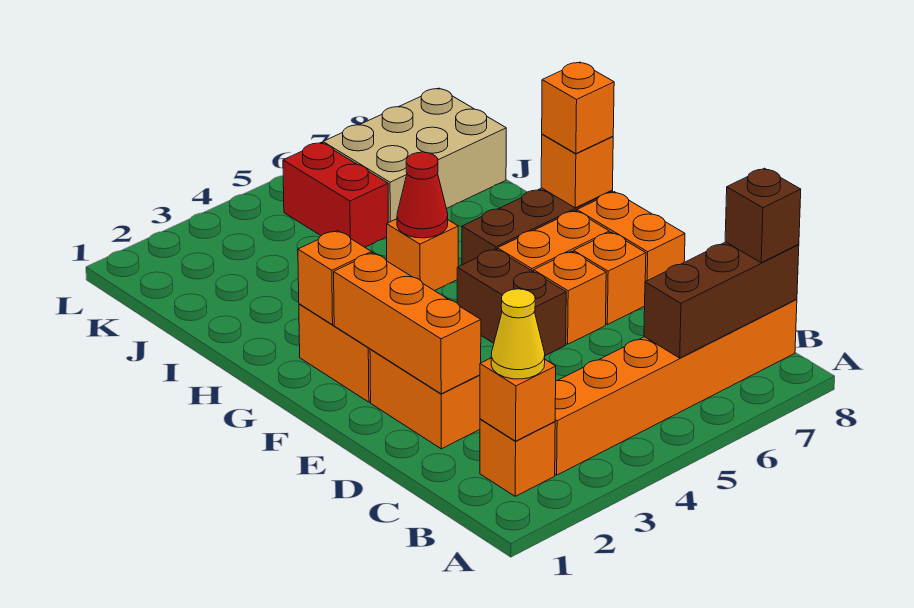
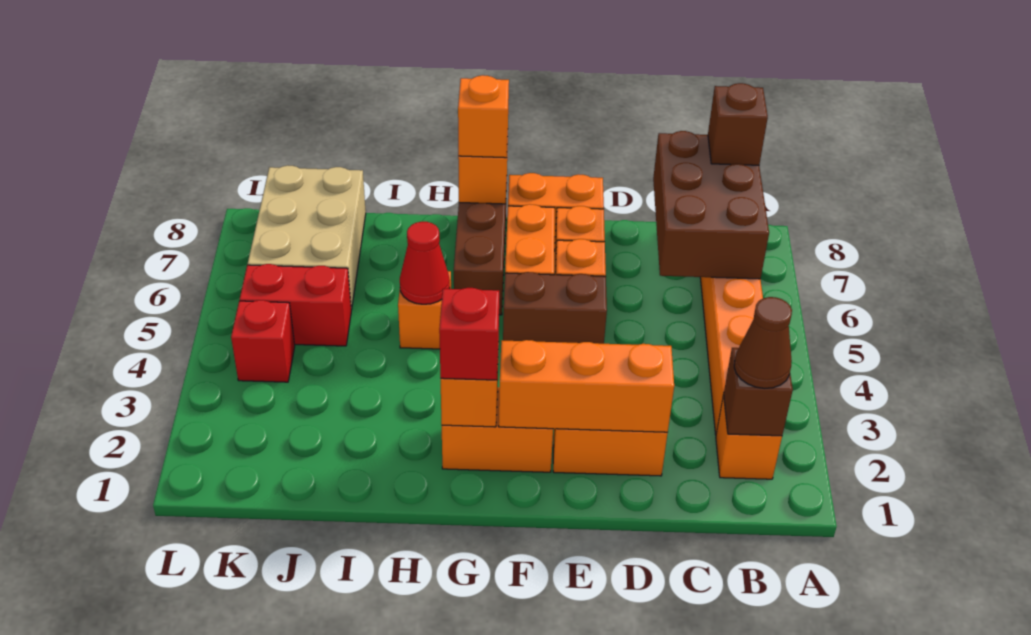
orange 1x1 brick [480,358,556,441] -> brown 1x1 brick [724,348,793,436]
yellow 1x1 cone [491,289,545,379] -> brown 1x1 cone [734,297,792,388]
brown 1x3 brick [644,242,799,358] -> brown 2x3 brick [653,131,769,279]
none -> red 1x1 brick [439,288,499,380]
none -> red 1x1 brick [231,300,295,382]

